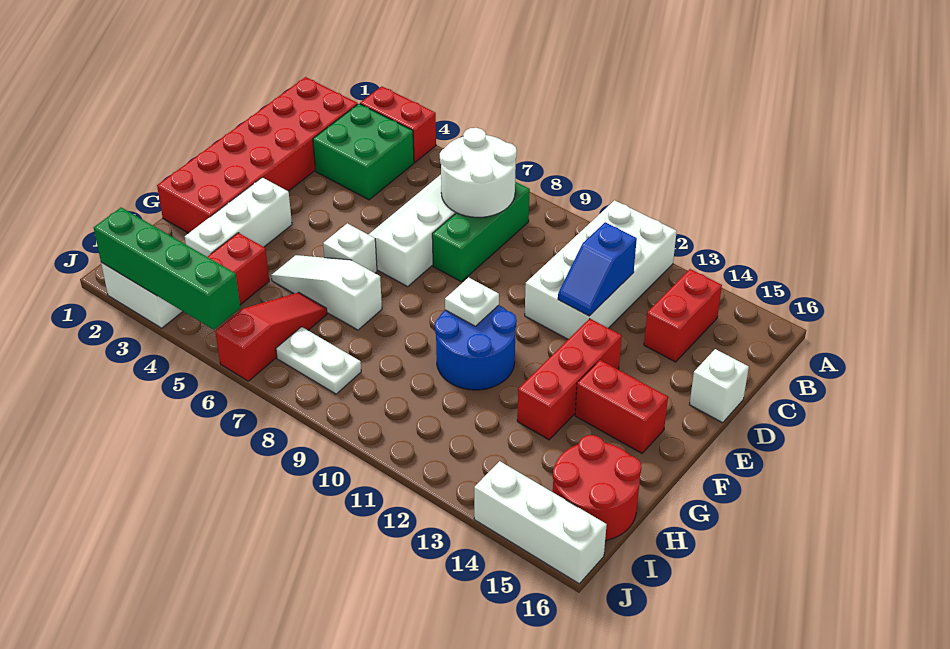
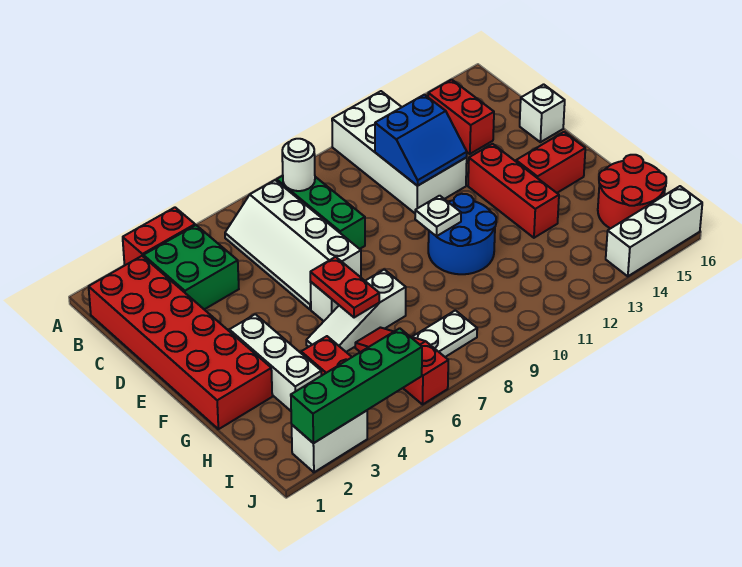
white 2x2 round brick [440,128,517,217] -> white 1x1 round brick [282,139,315,191]
blue 1x2 slope [558,222,637,316] -> blue 2x2 slope [375,95,467,186]
none -> red 1x2 plate [310,257,379,318]

